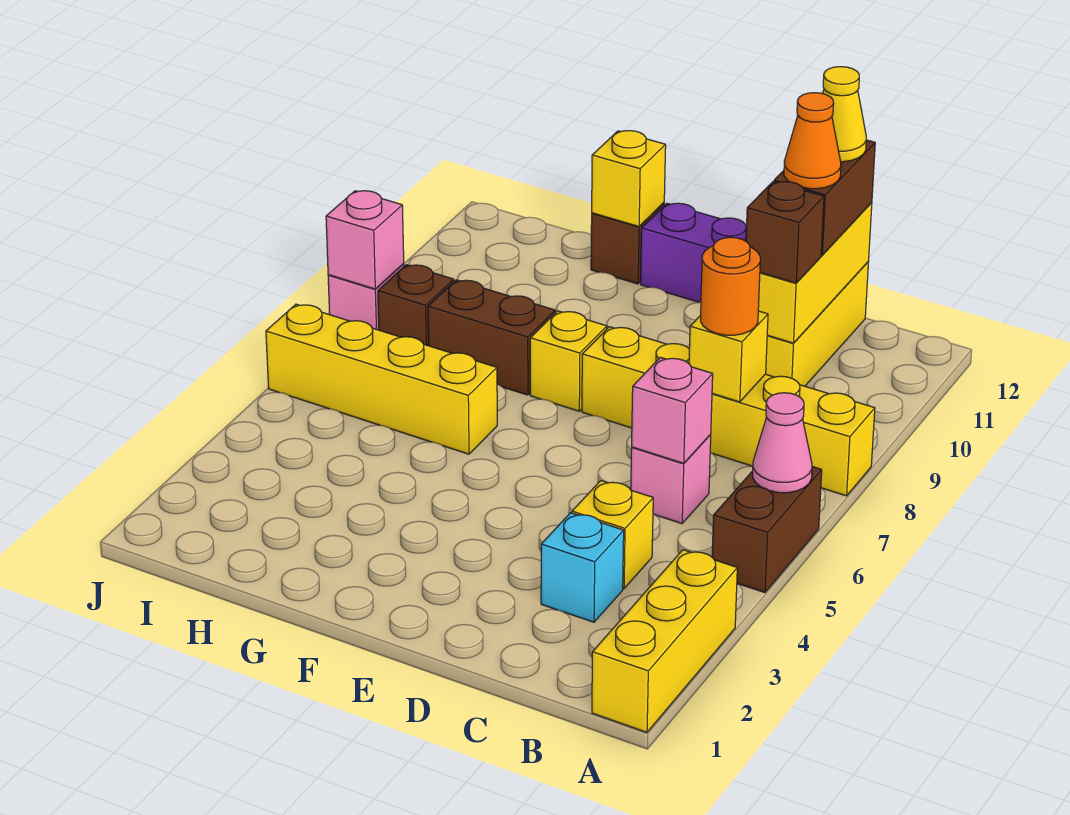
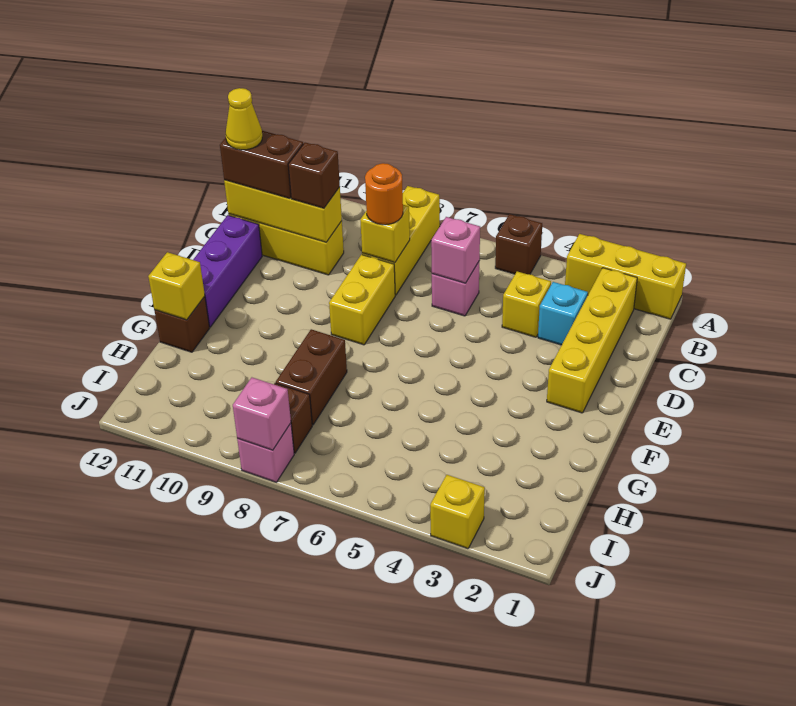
brown 1x2 brick [712,467,822,593] -> brown 1x1 brick [495,214,542,274]
pink 1x1 cone [753,393,812,493] -> none
orange 1x1 cone [784,93,841,189] -> none
yellow 1x1 brick [530,311,607,411] -> yellow 1x1 brick moved to [430,475,485,549]
yellow 1x4 brick [266,304,497,454] -> yellow 1x4 brick moved to [547,268,637,413]

